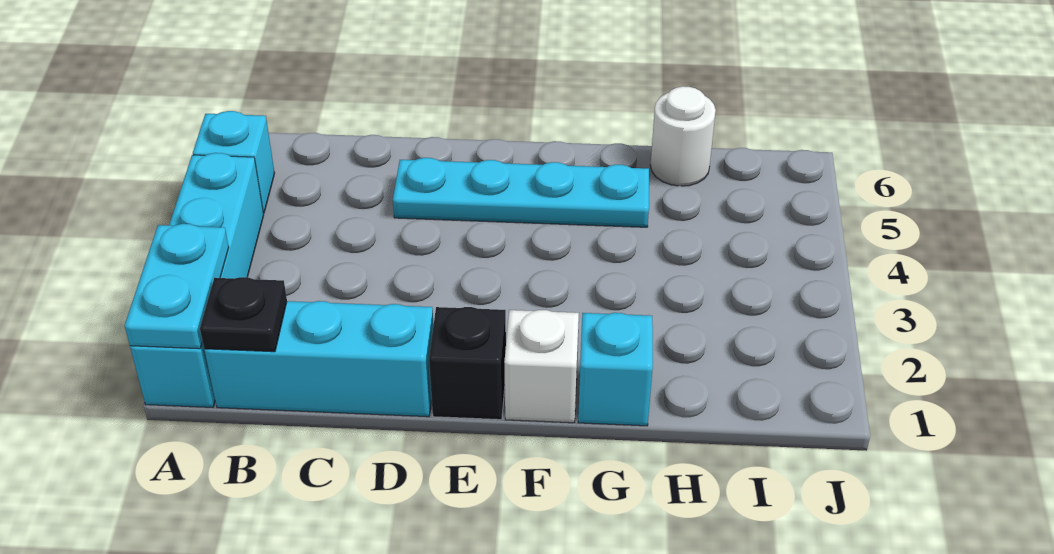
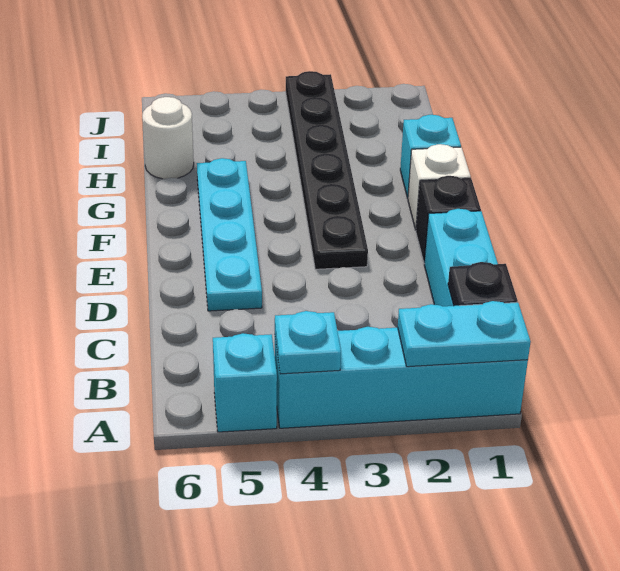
none -> cyan 1x1 plate [275,311,341,374]
none -> black 1x6 plate [286,71,368,269]

